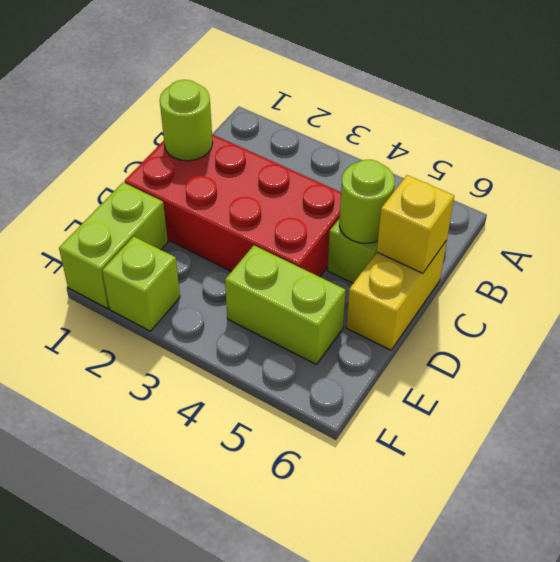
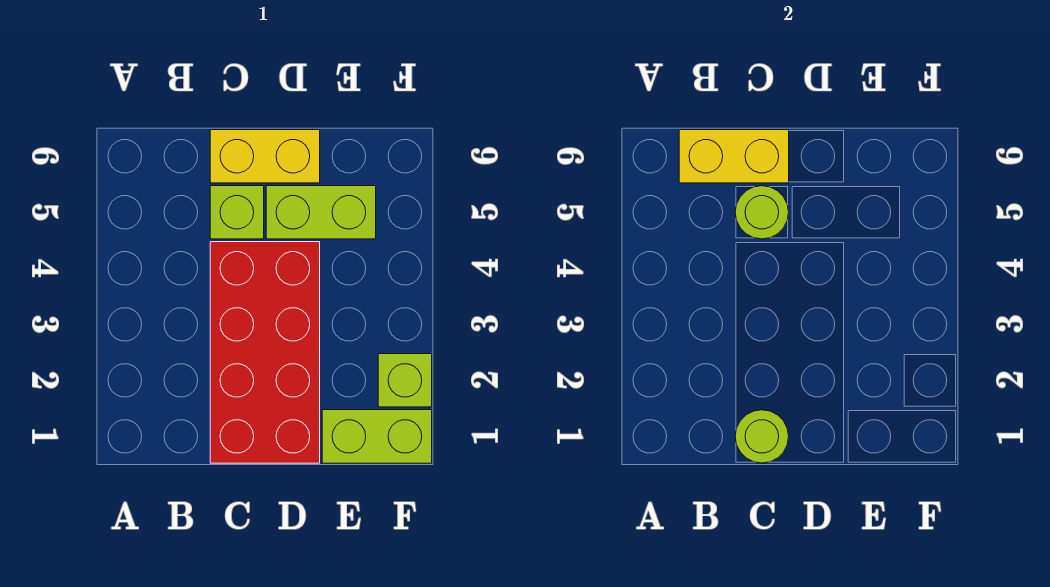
yellow 1x1 brick [377,175,454,273] -> yellow 1x2 brick [679,130,789,183]
lime 1x2 brick [225,246,346,364] -> lime 1x2 brick turned to [266,186,376,239]

